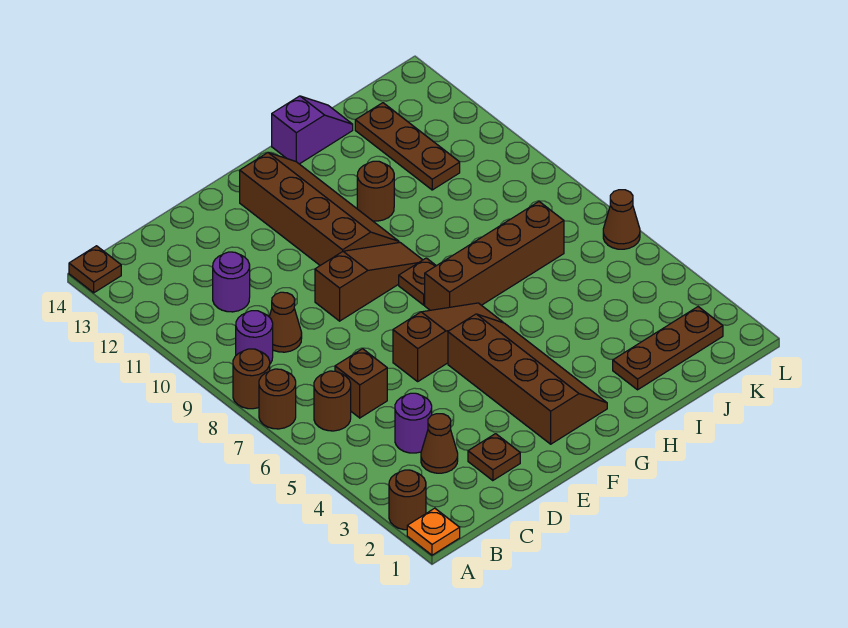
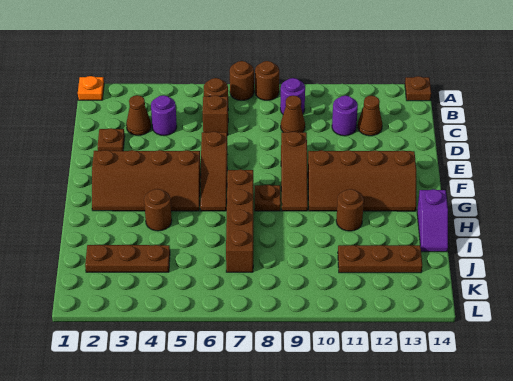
brown 1x1 round brick [389,470,426,530] -> brown 1x1 round brick moved to [144,189,172,231]
brown 1x3 plate [613,307,723,390] -> brown 1x3 plate turned to [85,245,170,272]
brown 1x1 cone [603,190,640,249] -> brown 1x1 cone moved to [358,96,382,136]

